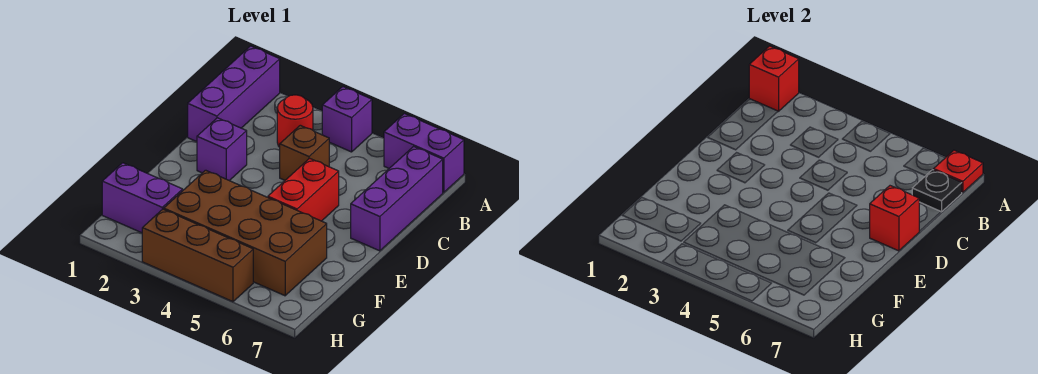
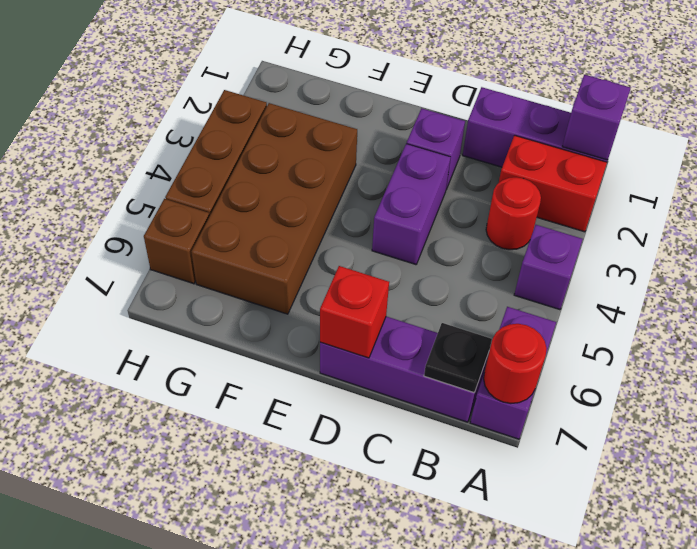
red 1x1 brick [749,46,799,111] -> purple 1x1 brick [562,75,631,160]
red 1x1 plate [934,150,983,193] -> red 1x1 round brick [484,324,547,403]
brown 1x1 brick [280,125,329,180] -> brown 1x1 brick moved to [144,199,209,284]
red 1x2 brick [268,158,339,221] -> red 1x2 brick moved to [499,135,607,232]
purple 1x2 brick [102,163,183,233] -> purple 1x2 brick moved to [372,144,451,265]

